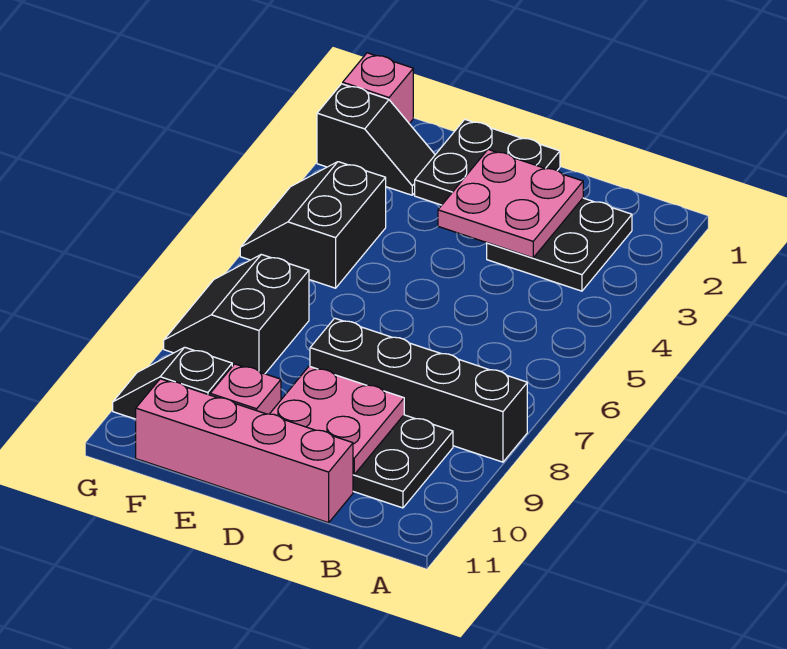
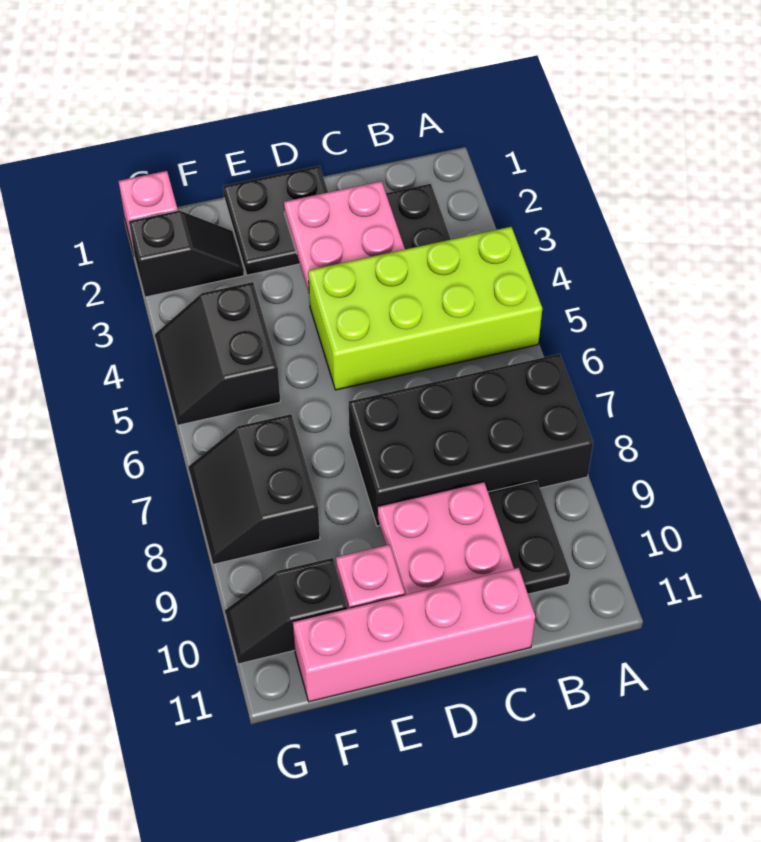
none -> lime 2x4 brick [308,227,542,390]
black 1x4 brick [310,318,527,462] -> black 2x4 brick [349,354,593,526]

